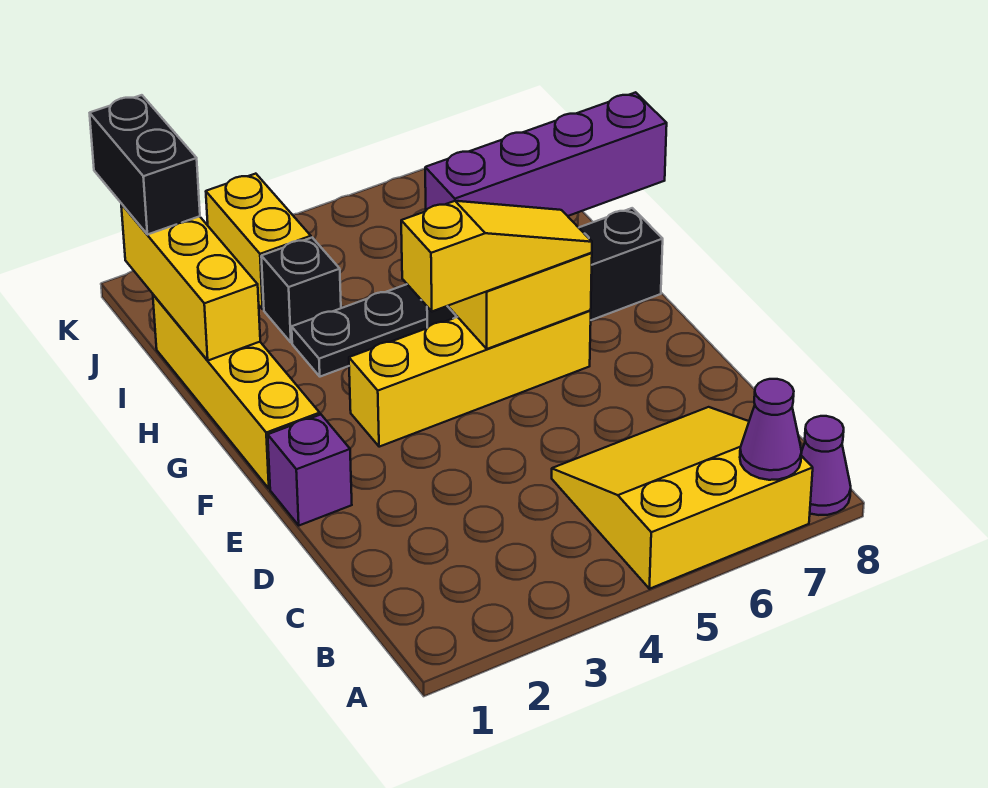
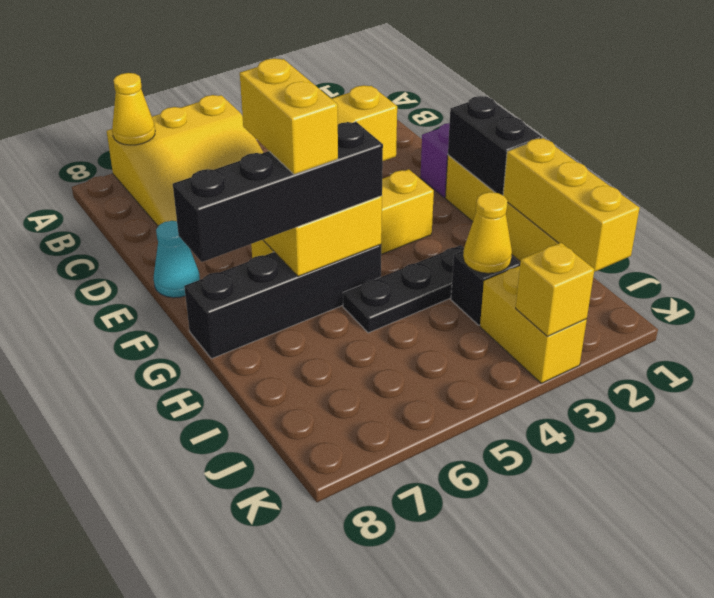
purple 1x1 cone [740,379,802,480] -> yellow 1x1 cone [112,73,155,145]
purple 1x1 cone [801,416,851,515] -> none
none -> cyan 1x1 cone [154,221,200,298]
none -> yellow 1x2 brick [240,58,338,175]
purple 1x4 brick [425,92,667,216] -> black 1x4 brick [173,122,383,262]
none -> yellow 1x1 cone [463,192,512,273]
black 1x2 brick [90,95,200,235] -> black 1x2 brick moved to [448,96,542,195]
none -> yellow 1x1 brick [516,243,595,336]

